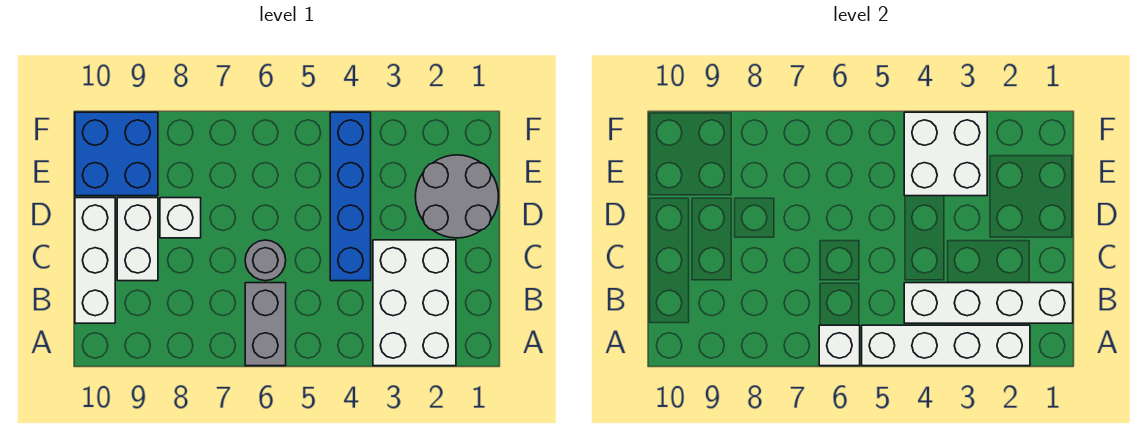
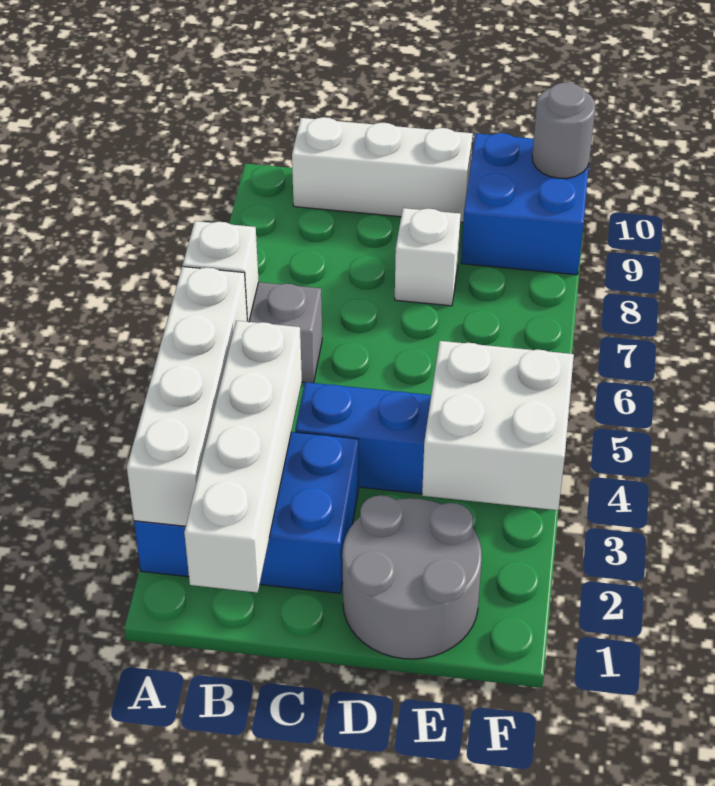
white 2x3 brick [373,240,456,366] -> blue 2x3 brick [134,432,359,593]
grey 1x1 round brick [245,240,286,281] -> grey 1x1 round brick moved to [532,82,595,178]
white 1x2 brick [117,198,158,281] -> none

